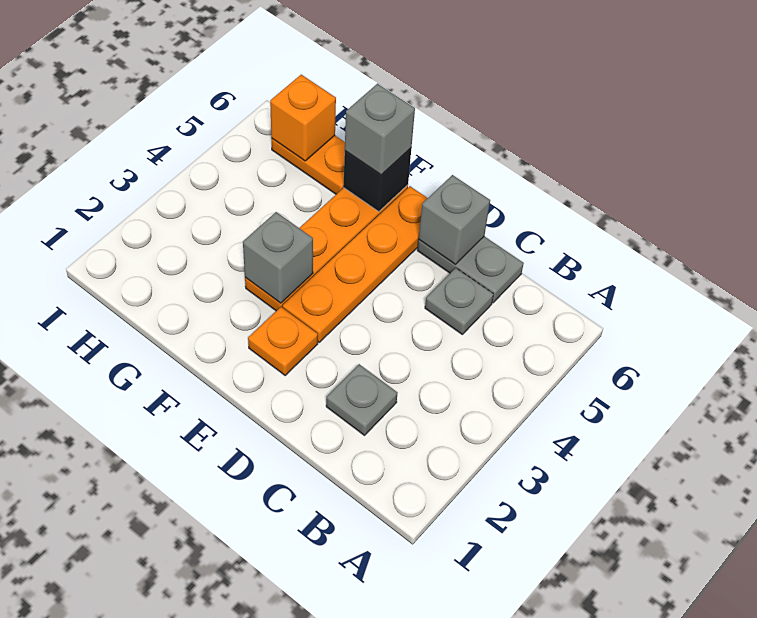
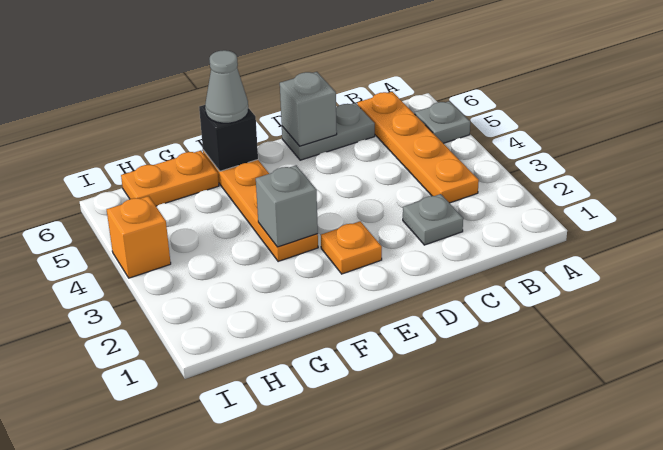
grey 1x1 plate [425,268,493,334] -> grey 1x1 plate moved to [415,101,470,143]
orange 1x4 plate [283,186,427,342] -> orange 1x4 plate moved to [357,92,479,203]
grey 1x1 brick [345,84,415,175] -> grey 1x1 cone [205,50,248,123]
orange 1x1 brick [270,75,336,161] -> orange 1x1 brick moved to [107,196,171,278]

